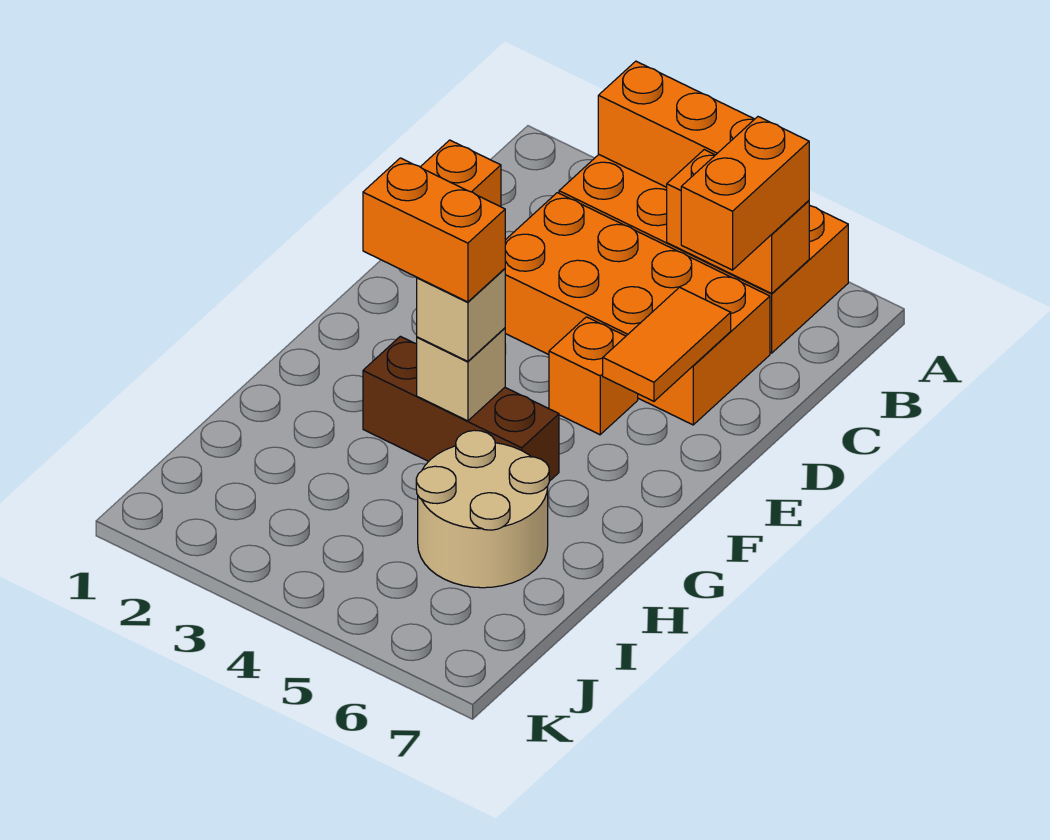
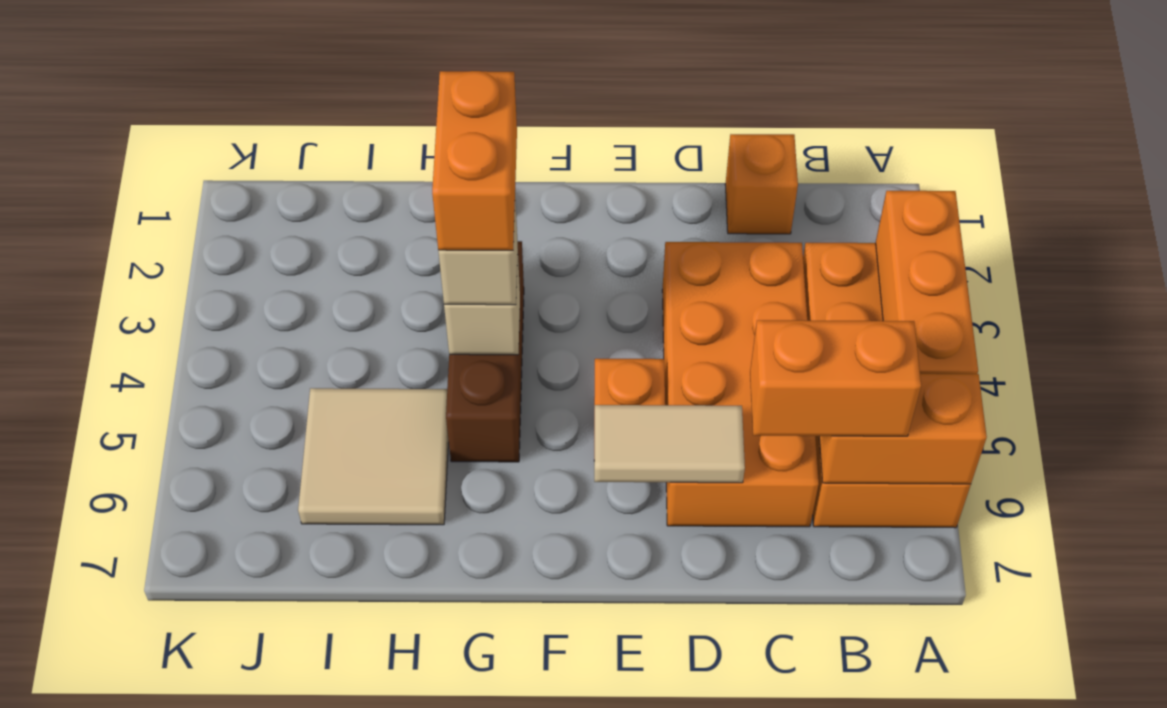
orange 1x2 brick [667,150,809,293] -> orange 1x2 brick turned to [819,374,987,484]
orange 1x2 tile [603,287,731,401] -> tan 1x2 tile [594,405,745,483]
tan 2x2 round brick [416,430,549,588] -> tan 2x2 tile [298,388,449,525]

